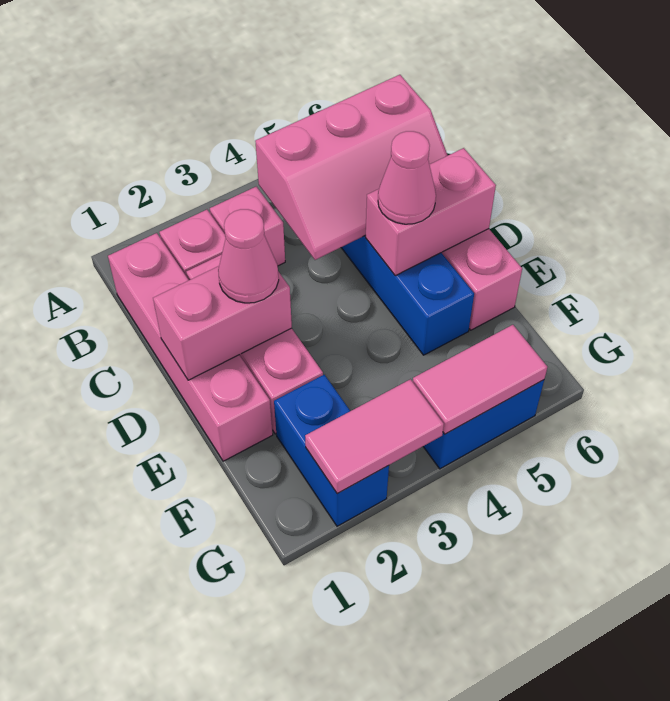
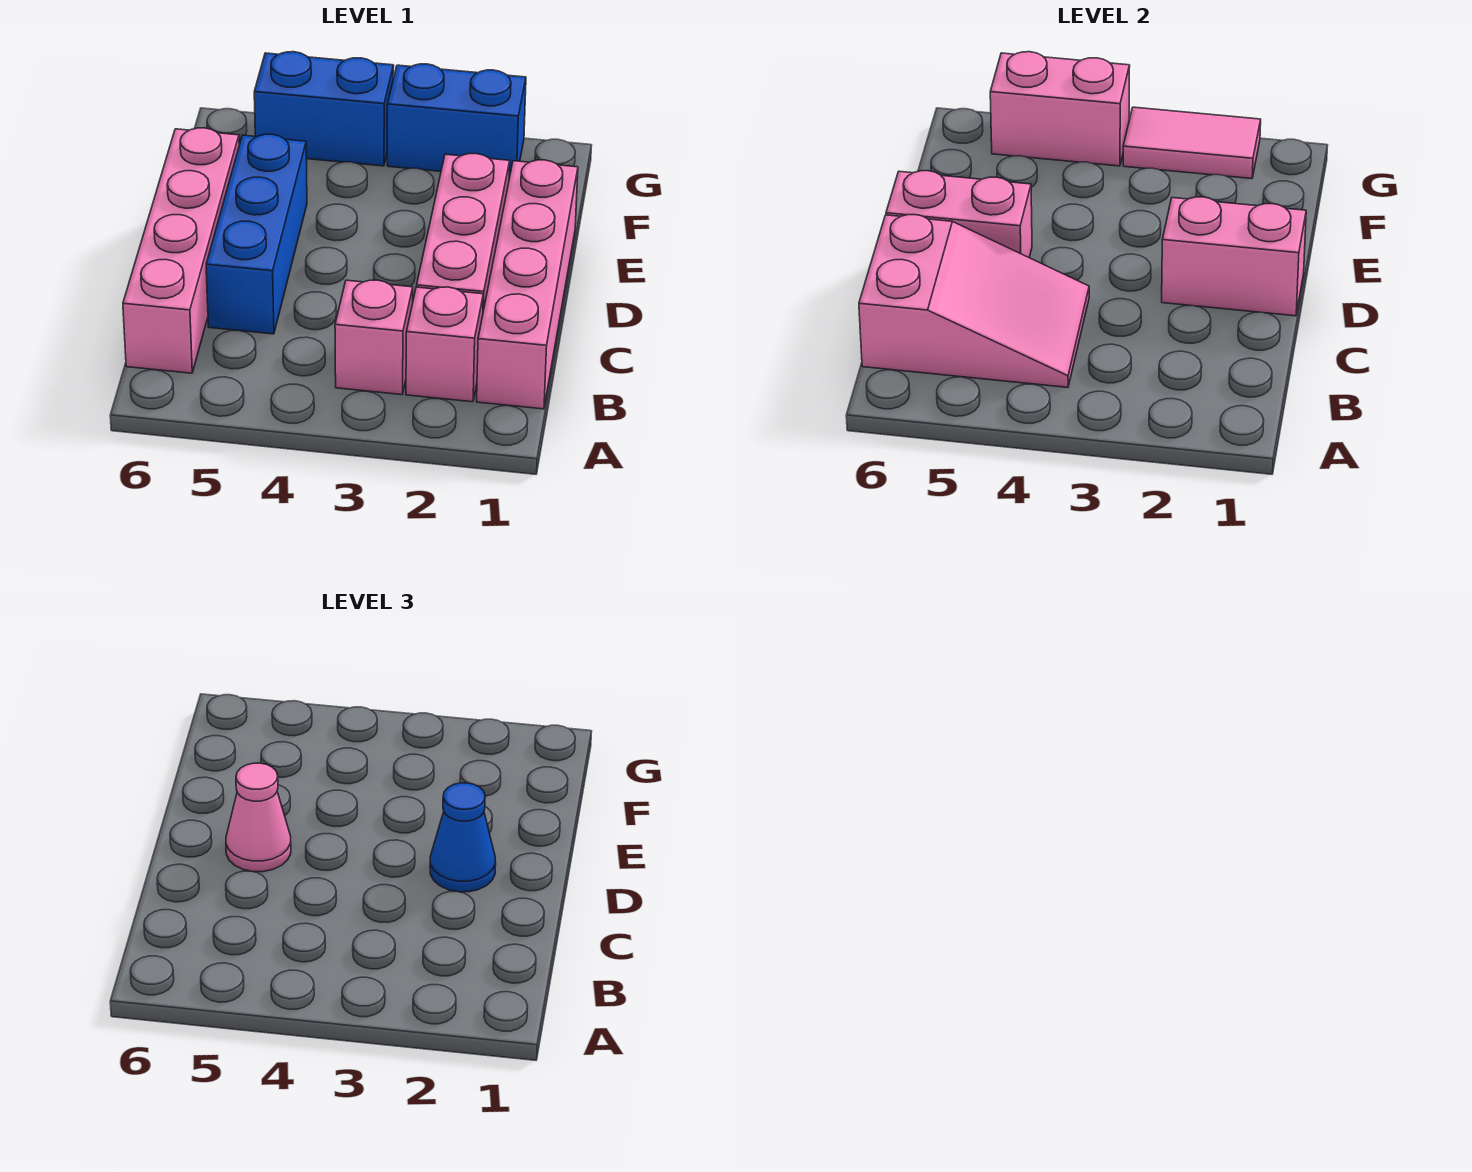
pink 2x3 slope [255,75,448,260] -> pink 2x3 slope turned to [859,215,1089,387]
pink 1x1 cone [218,209,279,303] -> blue 1x1 cone [430,783,496,892]
blue 1x2 brick [274,375,389,526] -> blue 1x2 brick turned to [387,64,526,178]
pink 1x2 tile [413,325,547,434] -> pink 1x2 brick [990,52,1130,166]

